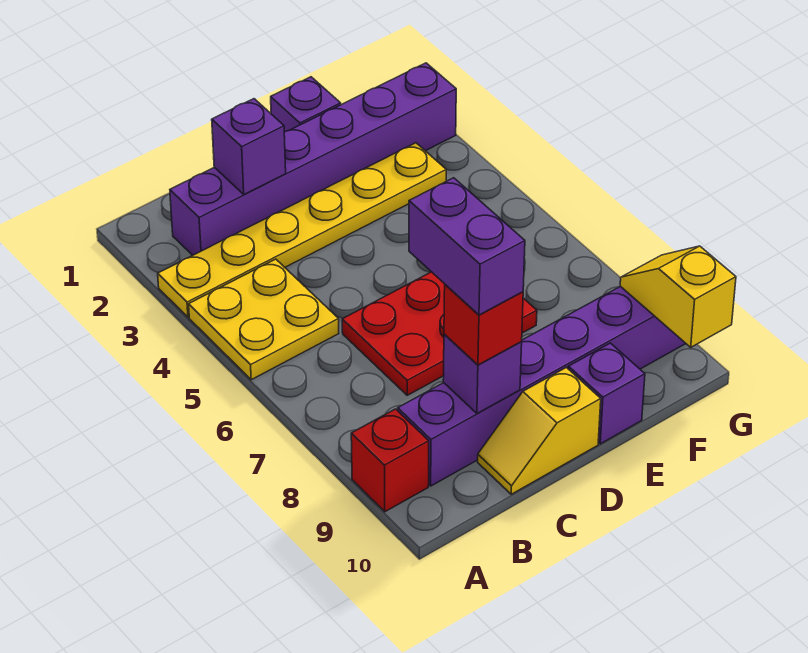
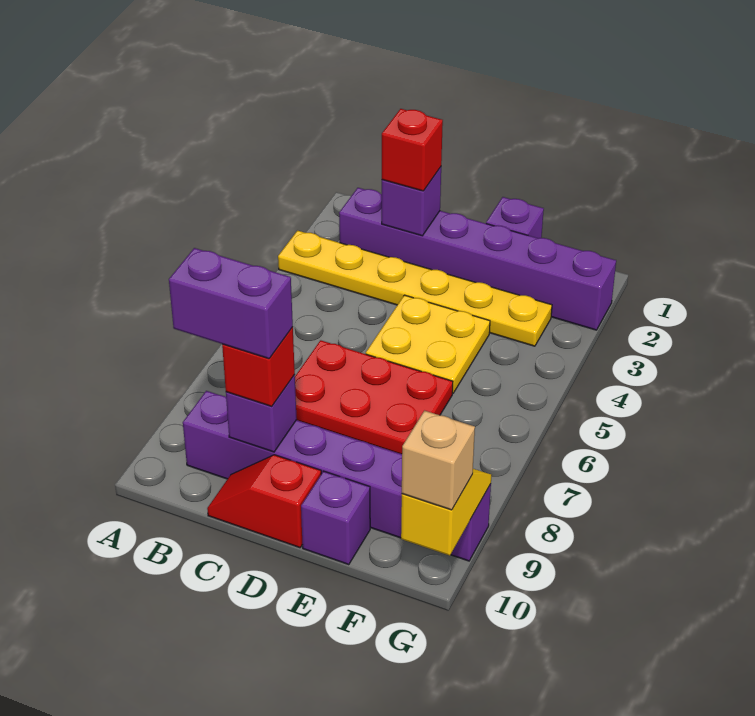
yellow 2x2 plate [189,259,339,380] -> yellow 2x2 plate moved to [366,295,490,393]
red 1x1 brick [351,409,429,512] -> red 1x1 brick moved to [382,109,443,191]
purple 1x2 brick [409,178,525,315] -> purple 1x2 brick turned to [169,248,293,359]
yellow 1x2 slope [478,367,601,494] -> red 1x2 slope [207,455,321,548]
none -> tan 1x1 brick [402,411,475,510]

